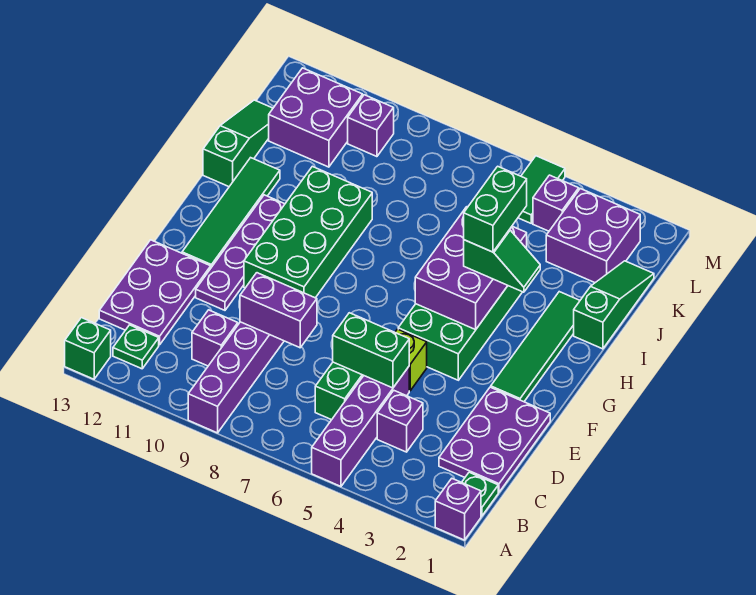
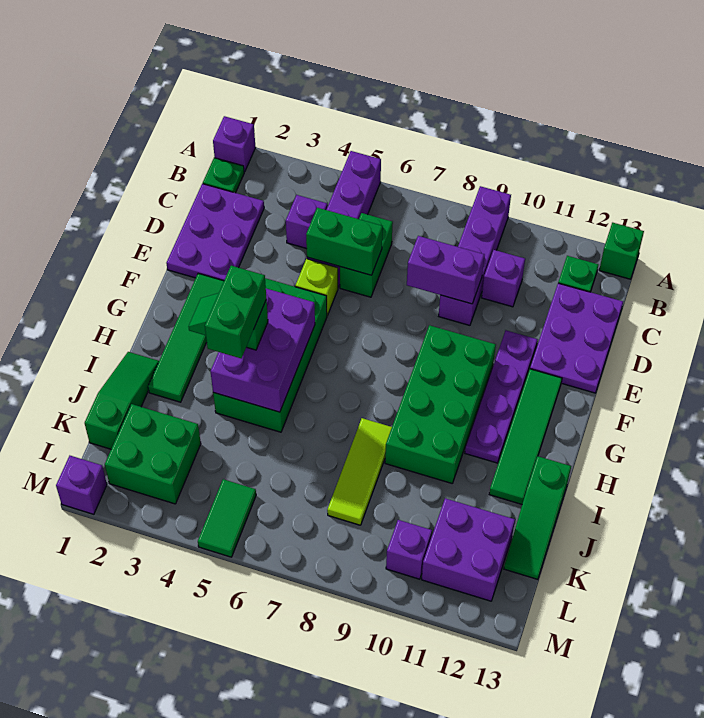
green 1x3 slope [574,261,654,349] -> green 1x3 slope turned to [85,352,159,449]
none -> lime 1x3 tile [327,418,392,525]
purple 2x2 brick [546,189,640,283] -> green 2x2 brick [105,404,201,504]
purple 1x1 brick [533,175,579,231] -> purple 1x1 brick moved to [56,456,107,514]

